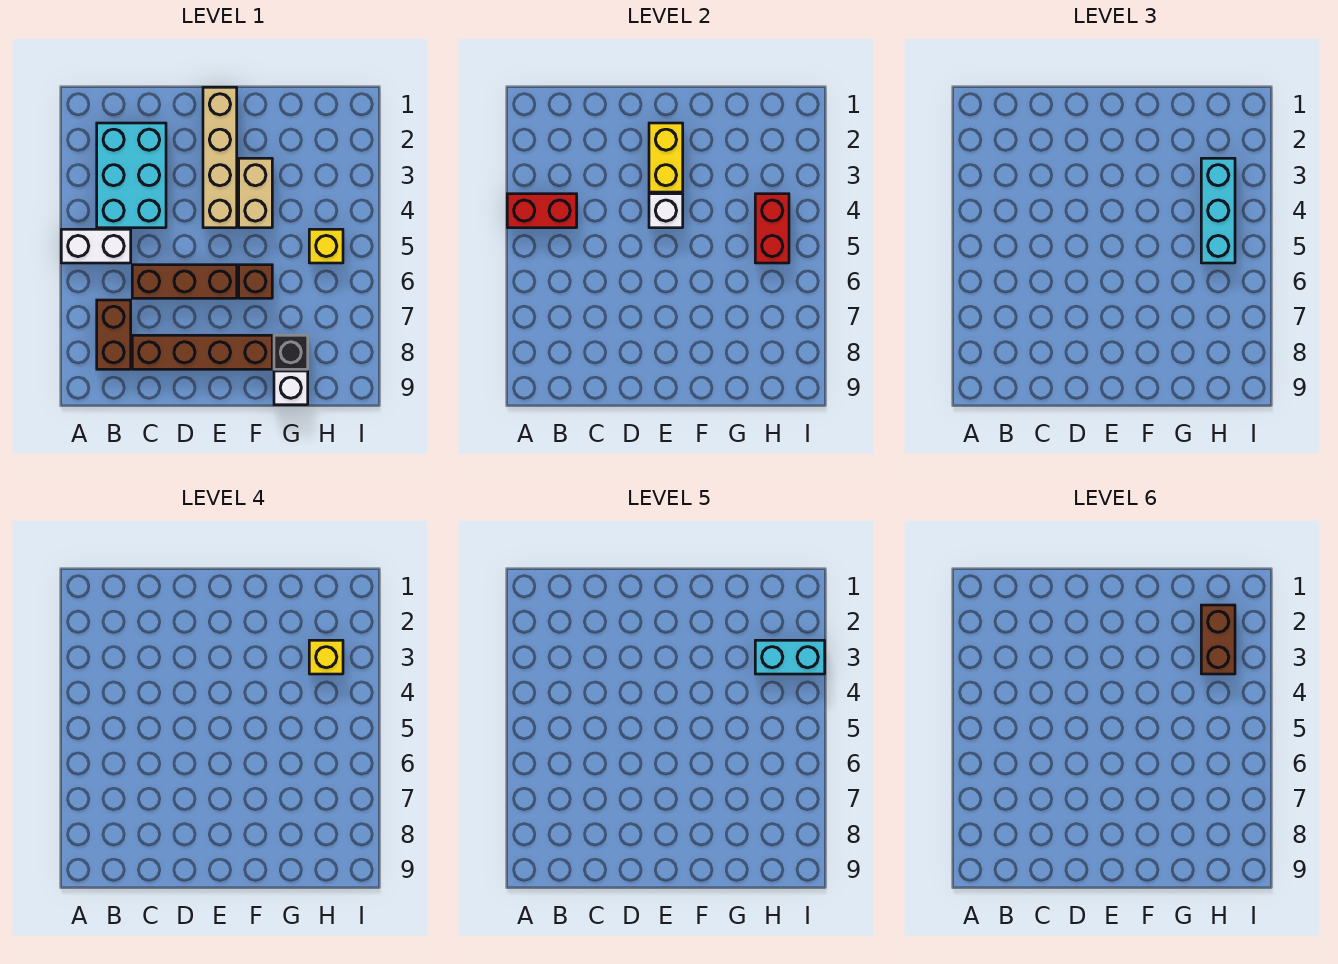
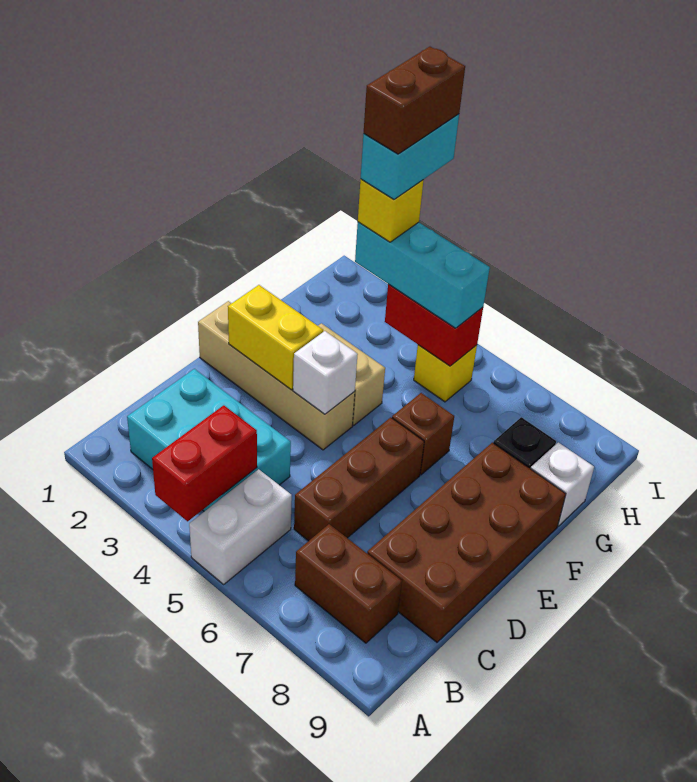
brown 1x4 brick [132,335,272,369] -> brown 2x4 brick [367,442,566,642]
brown 1x2 brick [1201,605,1235,674] -> brown 1x2 brick turned to [364,47,465,154]

